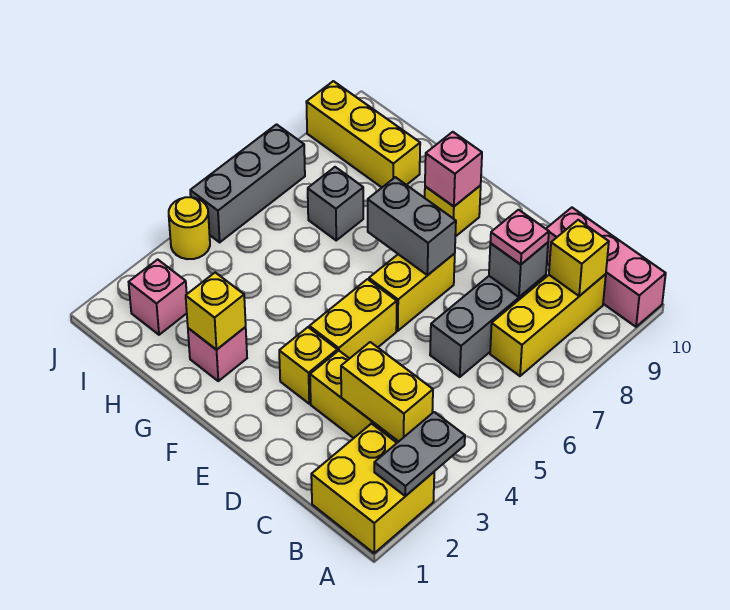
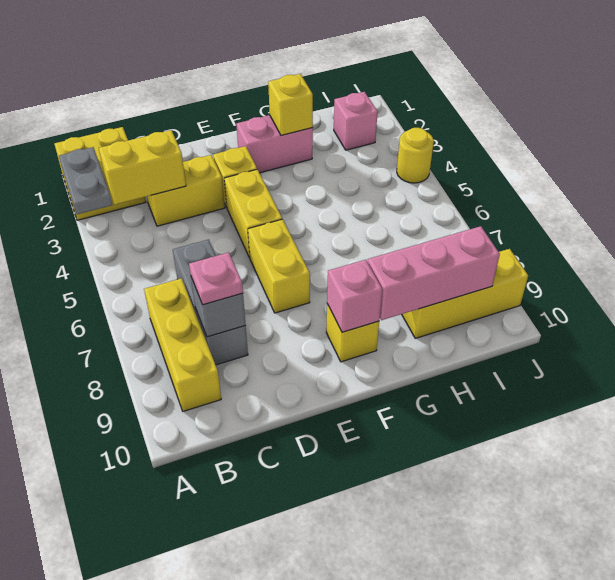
pink 1x3 brick [546,208,666,327] -> pink 1x3 brick moved to [368,226,500,320]
yellow 1x1 brick [549,220,609,296] -> none
grey 1x2 brick [368,177,456,275] -> none
pink 1x1 brick [188,327,247,381] -> pink 1x2 brick [236,115,313,173]
grey 1x1 brick [308,167,363,240] -> none
grey 1x3 brick [190,124,305,242] -> none

